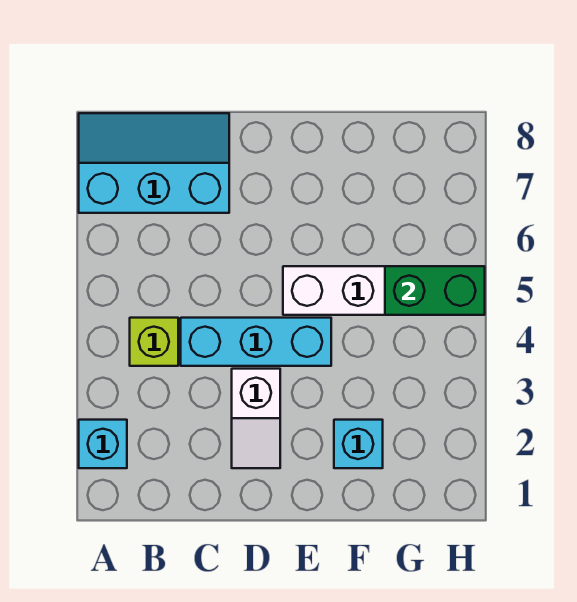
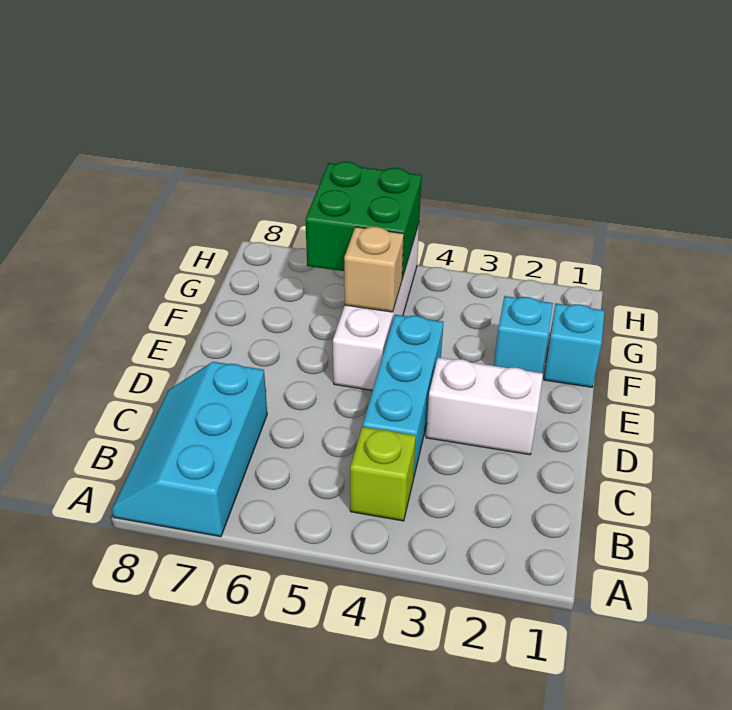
cyan 1x1 brick [79,420,127,468] -> cyan 1x1 brick moved to [544,303,604,387]
white 1x2 slope [232,369,280,468] -> white 1x2 brick [426,358,543,455]
none -> tan 1x1 brick [344,227,404,312]
green 1x2 brick [385,266,485,315] -> green 2x2 brick [305,162,422,279]

